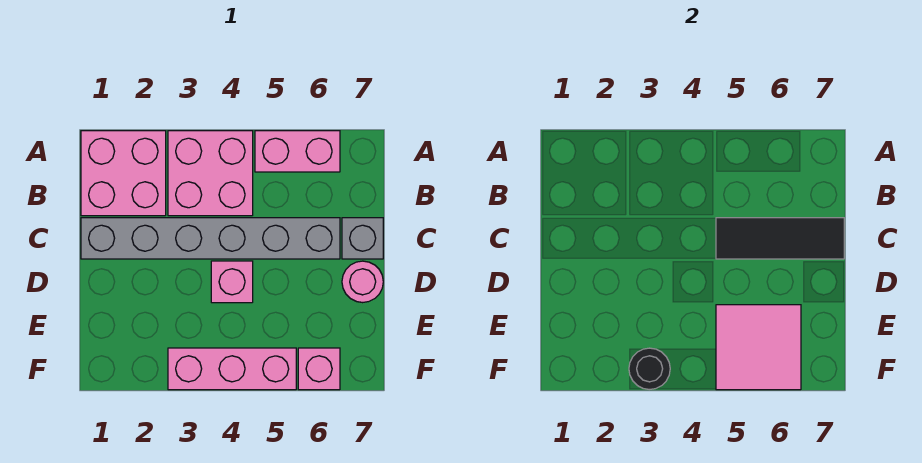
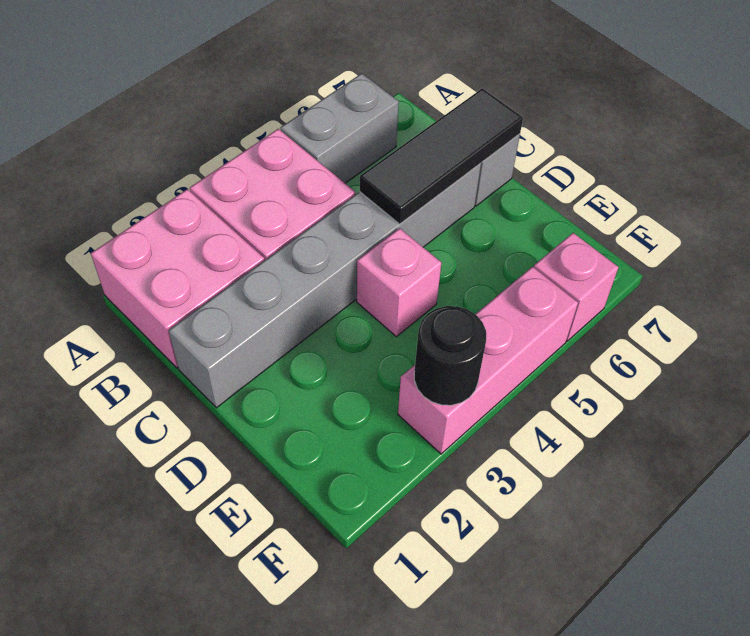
pink 1x2 brick [255,131,340,172] -> grey 1x2 brick [280,73,399,183]
pink 1x1 round brick [342,261,383,303] -> none
pink 2x2 tile [716,305,801,390] -> none

